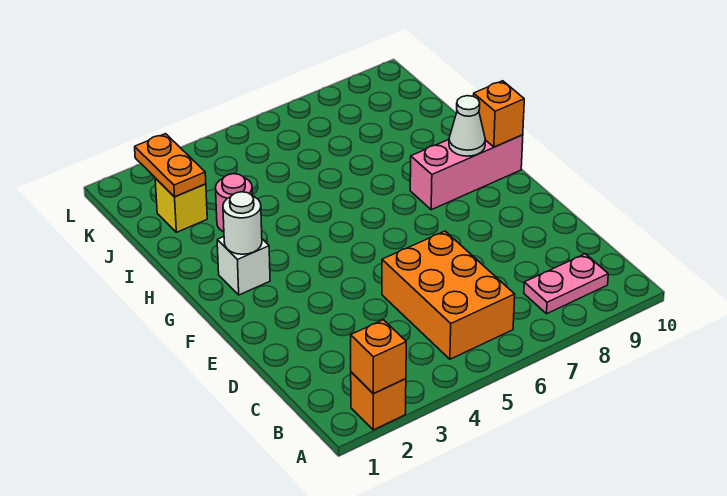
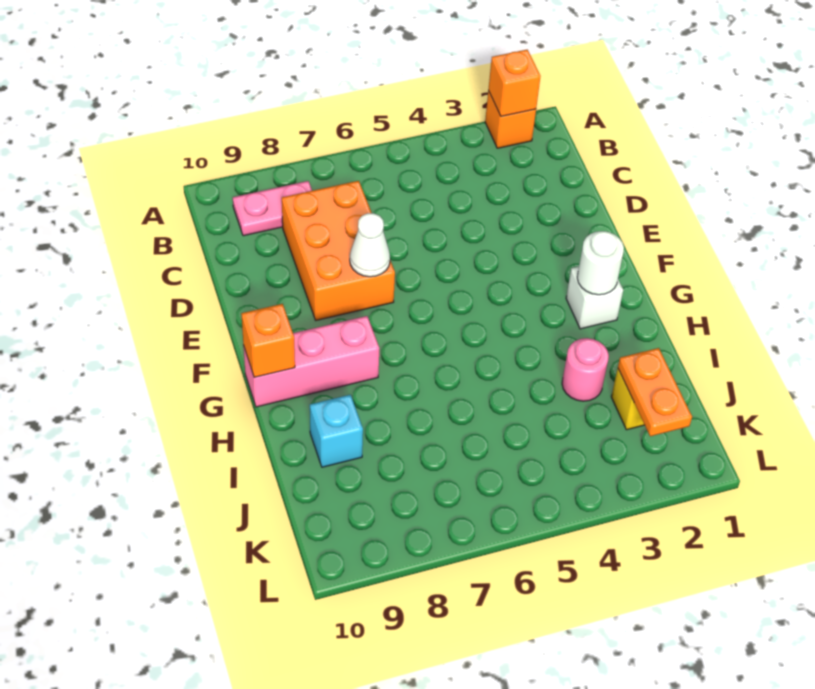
orange 2x3 brick [382,231,515,359] -> orange 2x3 brick moved to [282,181,395,320]
white 1x1 cone [449,96,485,156] -> white 1x1 cone moved to [350,213,390,277]
none -> cyan 1x1 brick [310,395,363,467]

